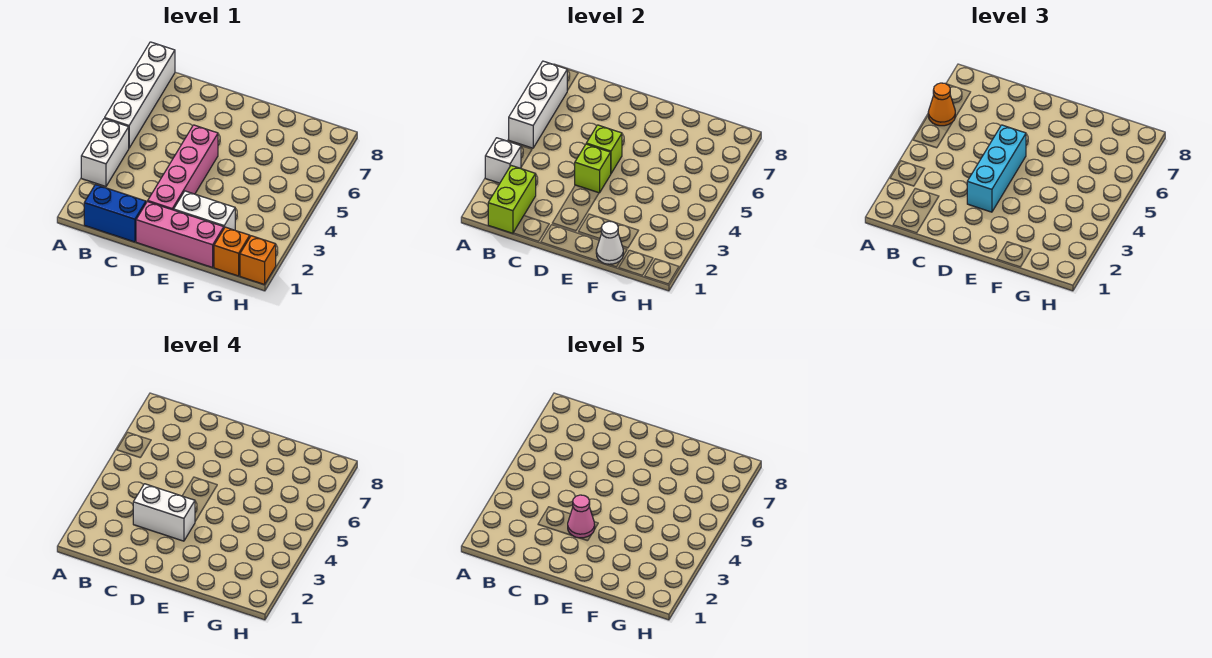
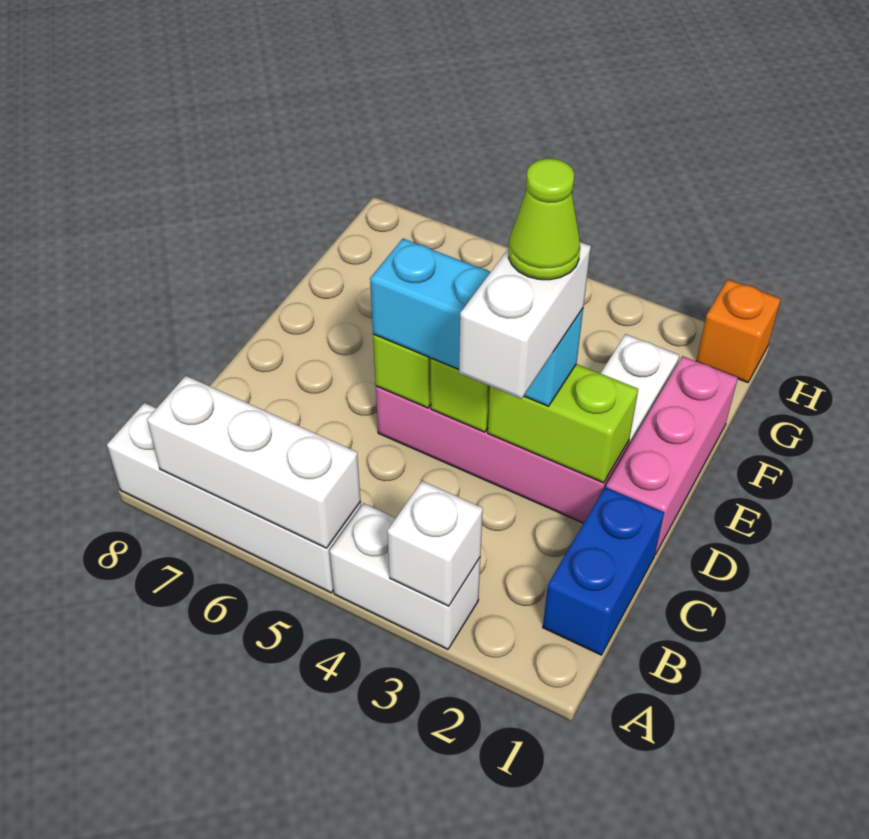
orange 1x1 cone [928,83,955,126] -> none
lime 1x2 brick [488,166,536,233] -> lime 1x2 brick moved to [488,364,638,483]
pink 1x1 cone [568,495,595,538] -> lime 1x1 cone [509,159,580,280]
white 1x1 cone [596,221,623,264] -> none
orange 1x1 brick [214,227,250,276] -> none

